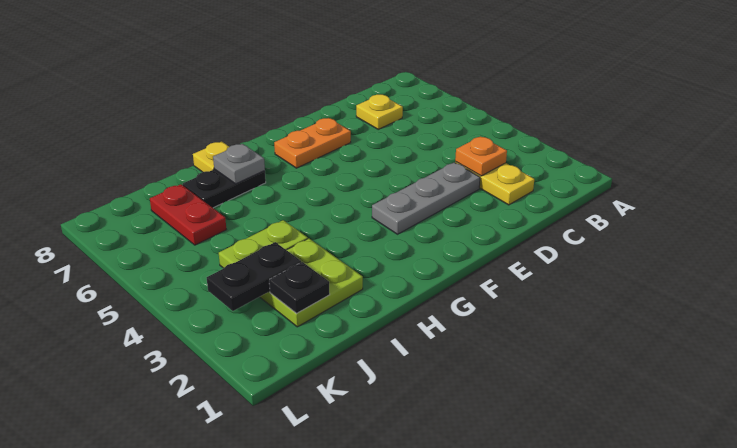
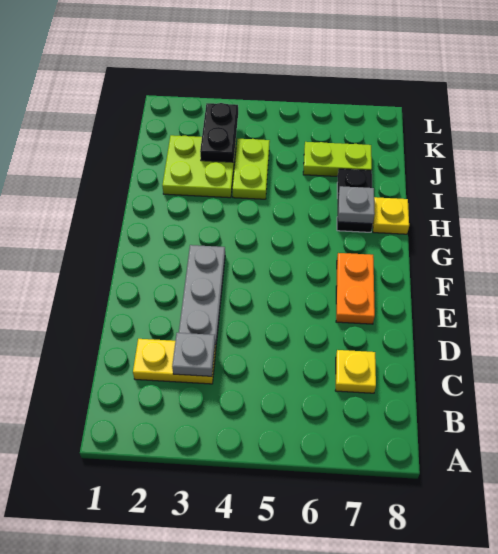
orange 1x1 plate [455,136,507,176] -> grey 1x1 plate [172,333,215,376]
black 1x1 plate [269,262,330,313] -> none
red 1x2 plate [150,184,227,245] -> lime 1x2 plate [303,142,372,177]

